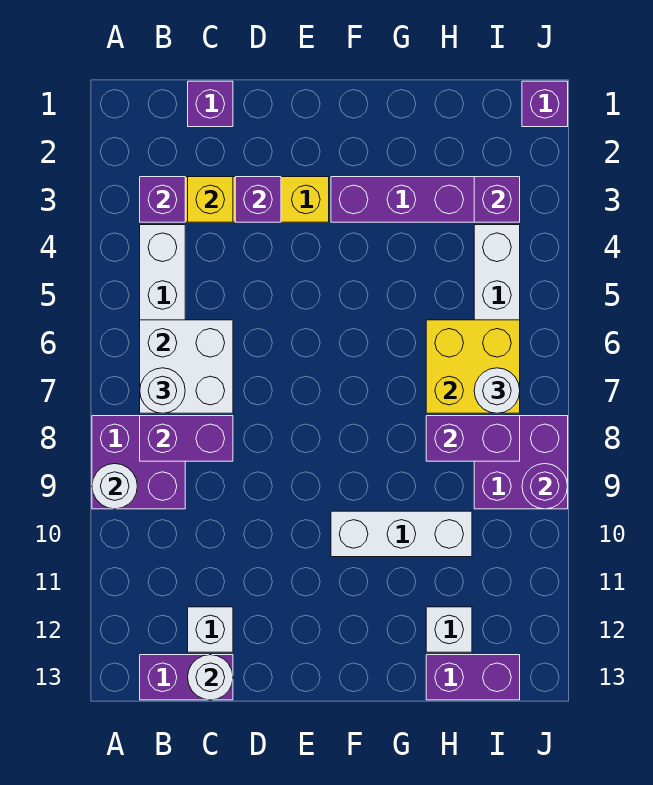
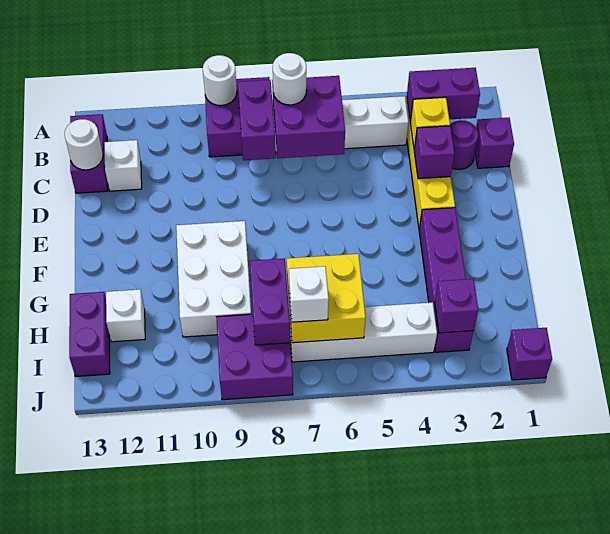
purple 1x1 brick [140,177,185,222] -> purple 1x2 brick [407,68,480,122]
white 2x2 brick [140,320,233,413] -> purple 2x2 brick [272,76,345,158]
white 1x3 brick [331,511,472,557] -> white 2x3 brick [176,221,251,337]
white 1x1 round brick [474,368,520,413] -> white 1x1 brick [289,266,329,322]
purple 1x1 round brick [522,464,568,509] -> purple 1x1 round brick moved to [450,120,478,169]

